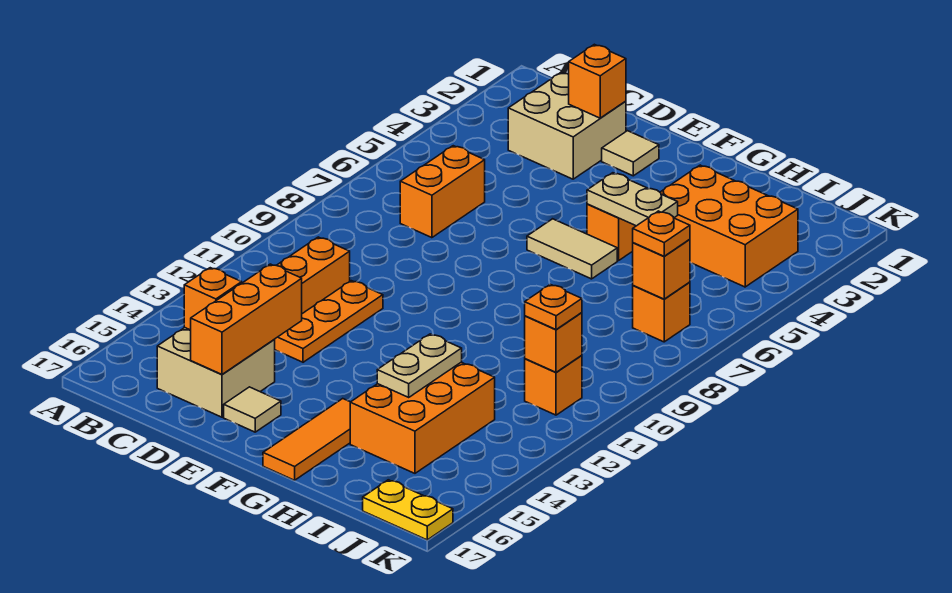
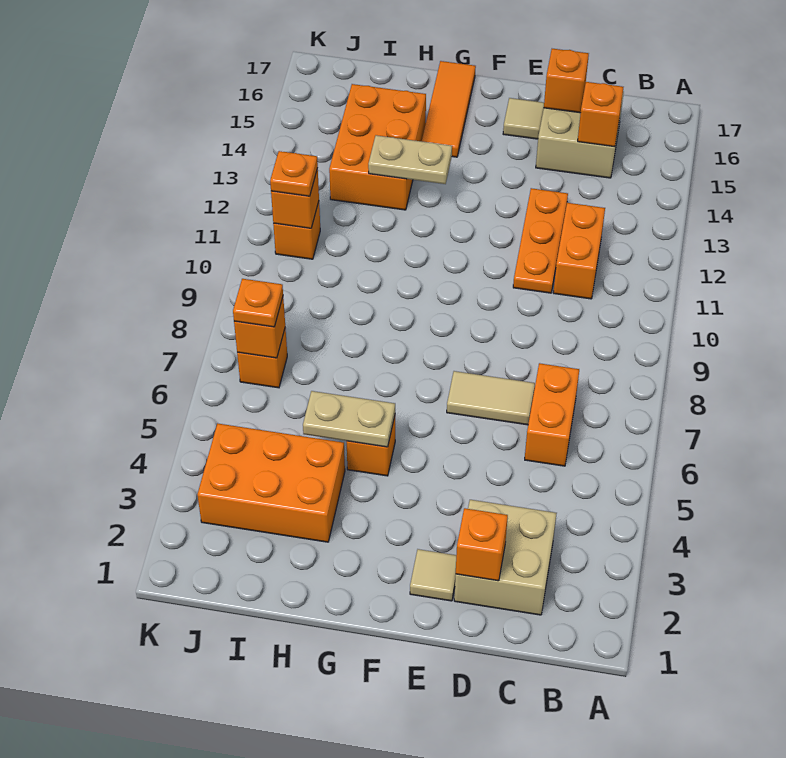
orange 1x3 brick [191,264,302,375] -> orange 1x1 brick [544,49,589,113]
tan 1x2 tile [527,219,617,279] -> tan 1x2 tile moved to [447,371,535,425]
tan 1x2 plate [377,334,462,397] -> tan 1x2 plate turned to [368,135,452,184]
yellow 1x2 plate [363,480,453,540] -> none

